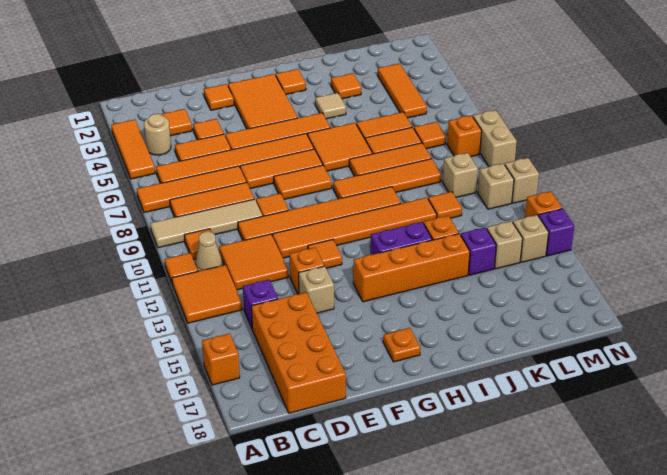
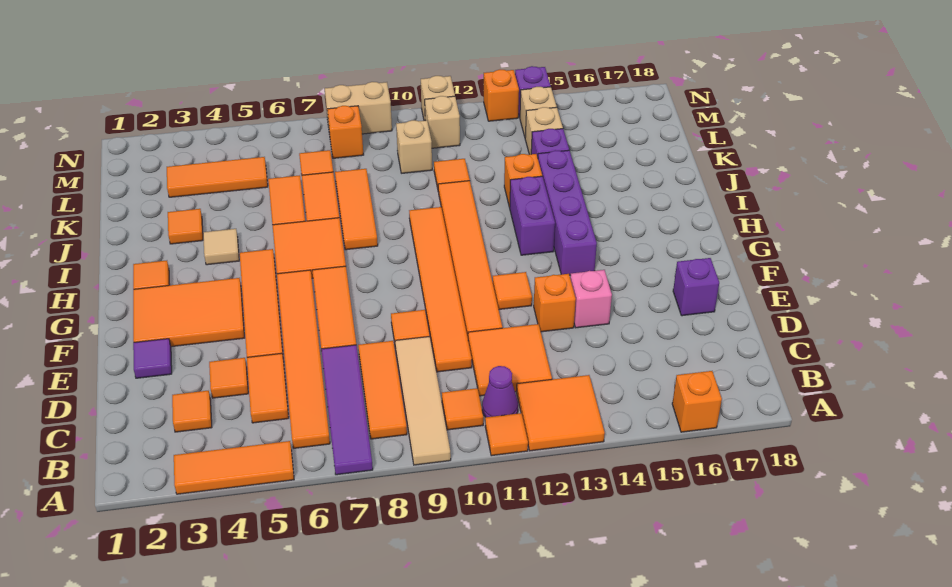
orange 1x4 tile [137,166,246,213] -> purple 1x4 tile [321,345,373,475]
tan 1x1 round brick [144,114,171,155] -> none
tan 1x1 cone [195,231,223,271] -> purple 1x1 cone [482,366,518,417]
purple 1x1 brick [243,280,278,328] -> purple 1x1 brick moved to [673,258,719,316]
orange 2x4 brick [251,292,346,413] -> none
orange 1x1 tile [204,84,234,110] -> purple 1x1 tile [133,339,172,378]
tan 1x1 brick [299,266,334,313] -> pink 1x1 brick [570,270,612,328]
orange 1x2 tile [274,165,332,199] -> none
orange 1x4 brick [353,234,470,302] -> purple 1x4 brick [538,150,597,275]
orange 1x1 plate [383,328,420,362] -> none
orange 1x4 tile [333,159,441,199] -> none

